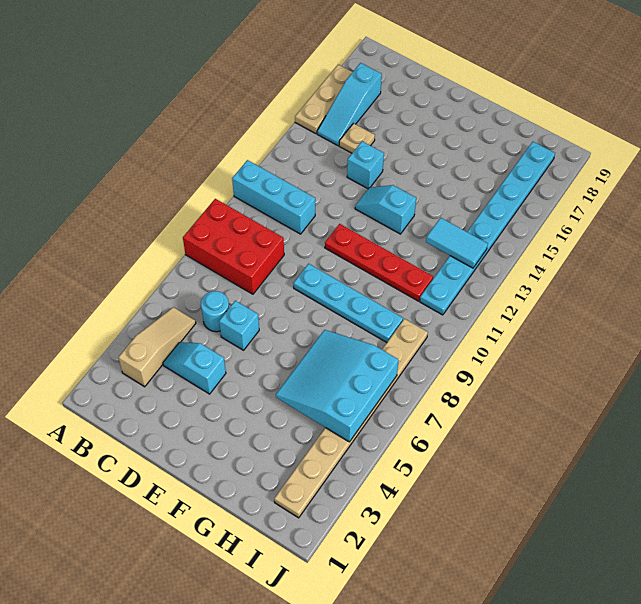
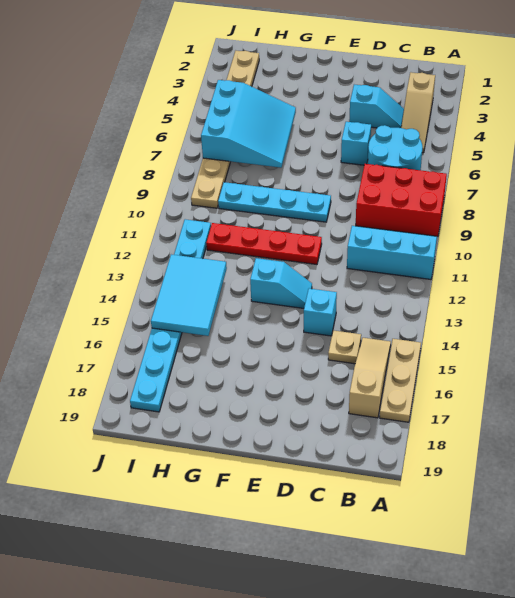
cyan 1x3 slope [317,63,382,146] -> tan 1x3 slope [349,338,391,418]
cyan 1x1 round brick [201,291,229,332] -> cyan 2x2 round brick [368,125,423,170]
cyan 1x2 tile [426,218,488,268] -> cyan 2x3 tile [151,254,227,336]

